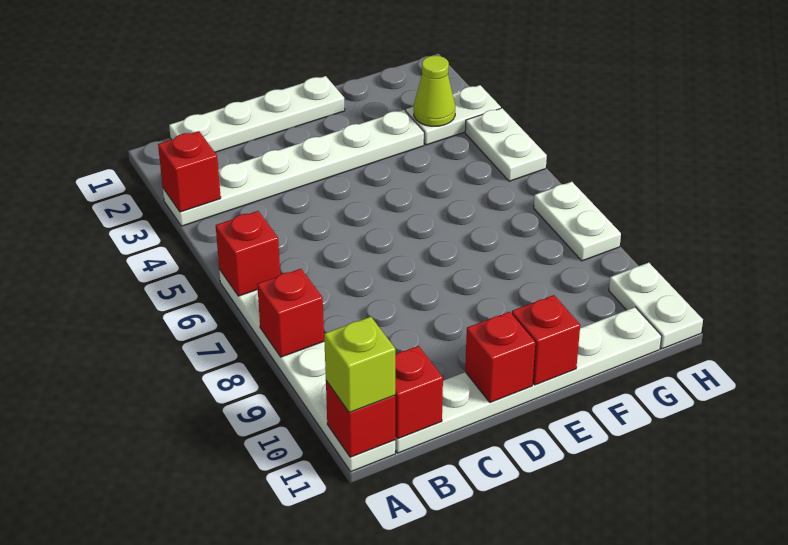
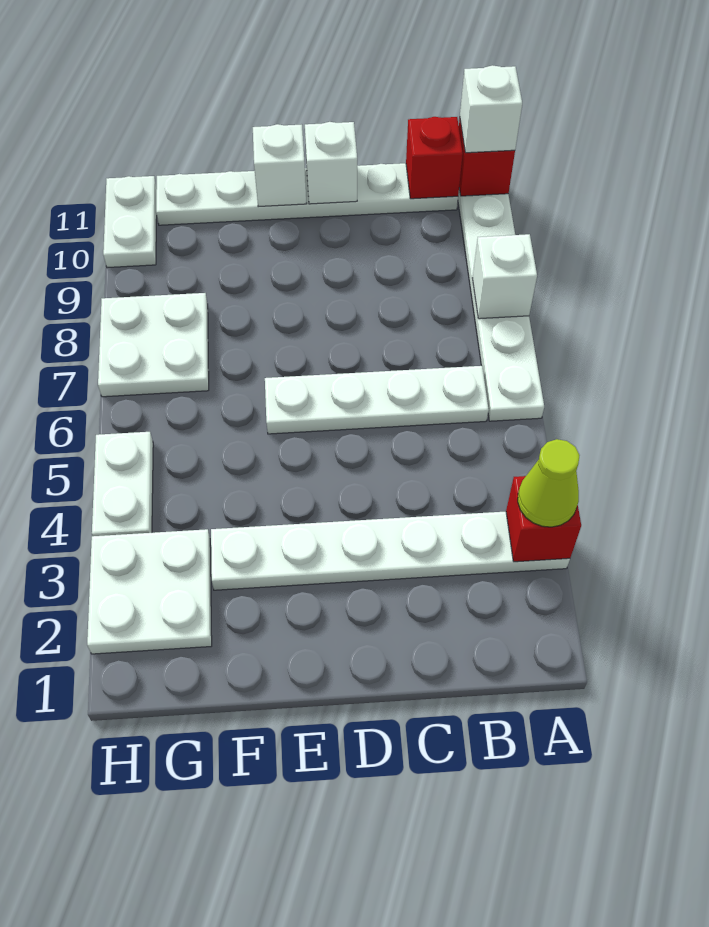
red 1x1 brick [216,211,280,296] -> none
red 1x1 brick [257,269,324,357] -> white 1x1 brick [472,234,537,319]
lime 1x1 brick [324,317,395,412] -> white 1x1 brick [460,65,522,153]
white 1x4 plate [169,76,345,152] -> white 1x4 plate moved to [265,366,489,434]
red 1x1 brick [465,312,535,403] -> white 1x1 brick [305,122,357,204]
red 1x1 brick [512,295,580,385] -> white 1x1 brick [253,124,307,207]
white 1x2 plate [406,85,501,145] -> white 2x2 plate [87,529,212,654]
lime 1x1 cone [414,56,455,126] -> lime 1x1 cone moved to [518,439,580,527]
white 1x2 plate [534,182,621,261] -> white 2x2 plate [98,293,209,397]

